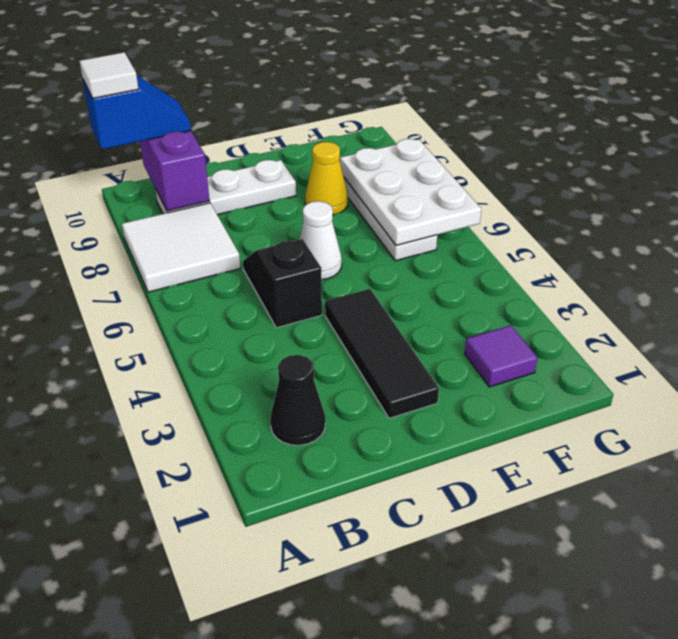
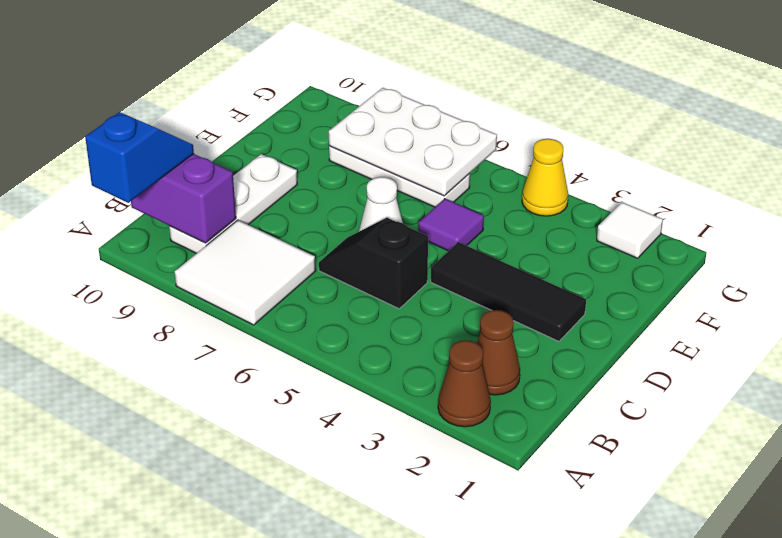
none -> brown 1x1 cone [438,340,491,427]
white 1x1 tile [80,52,138,99] -> white 1x1 tile moved to [597,202,663,258]
black 1x1 cone [270,355,325,445] -> brown 1x1 cone [477,310,520,395]
yellow 1x1 cone [305,142,348,215] -> yellow 1x1 cone moved to [522,139,568,216]
purple 1x1 tile [465,325,538,387] -> purple 1x1 tile moved to [418,199,484,251]

